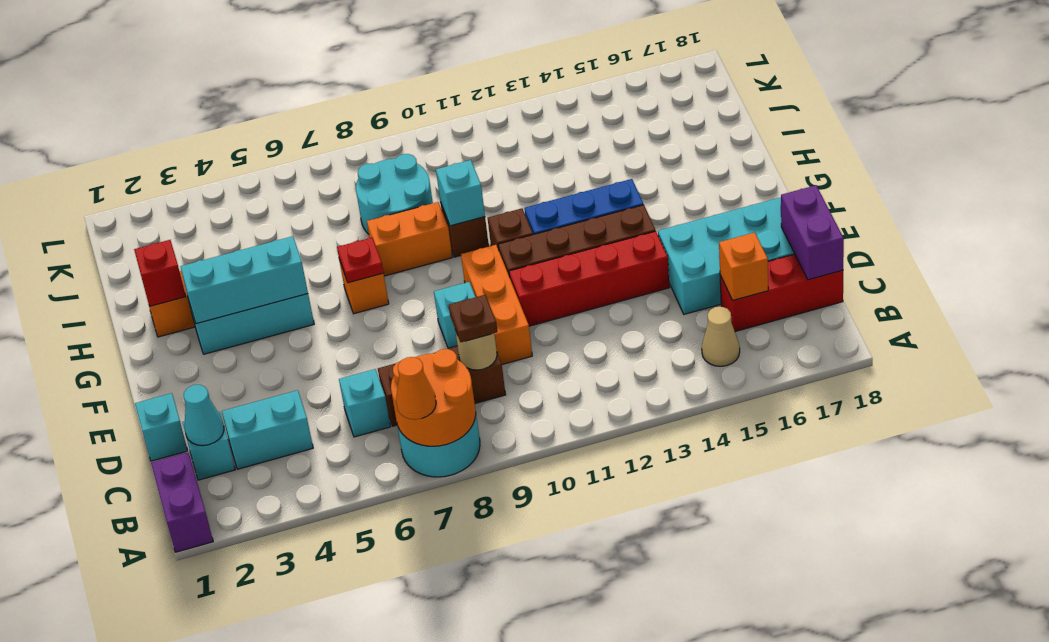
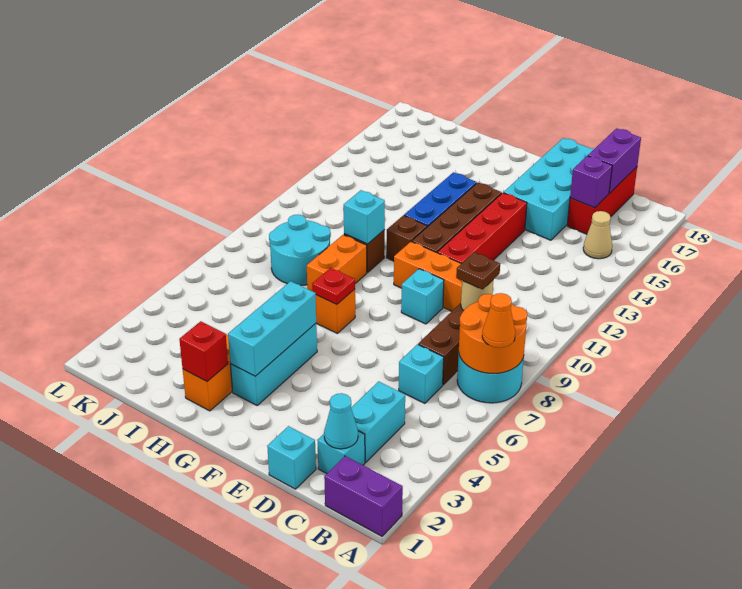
orange 1x1 brick [719,233,768,300] -> purple 1x1 brick [570,156,612,208]
purple 1x2 brick [781,185,844,280] -> purple 1x2 brick turned to [588,128,641,193]

